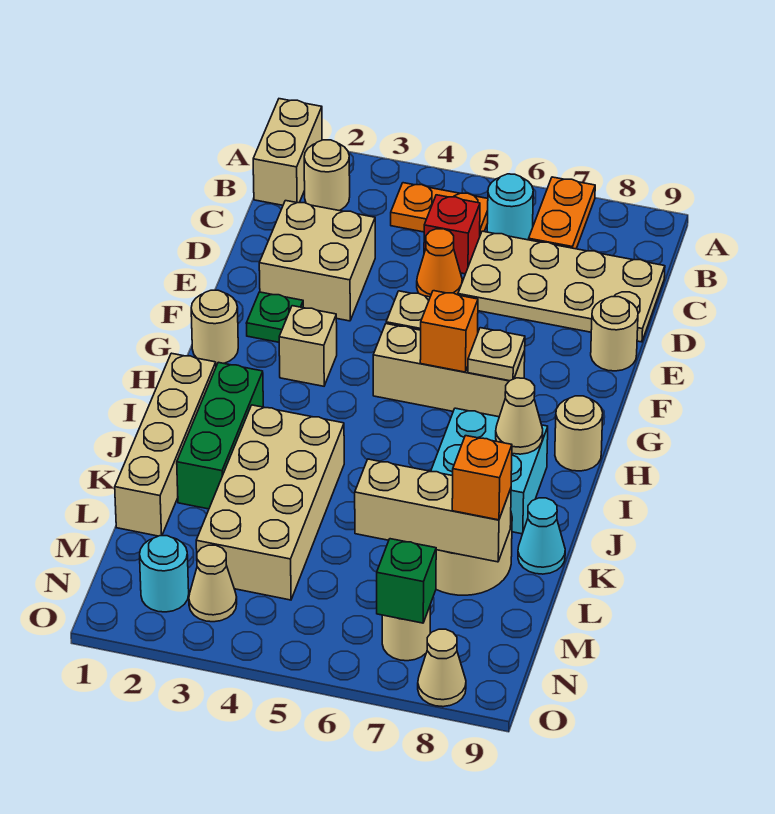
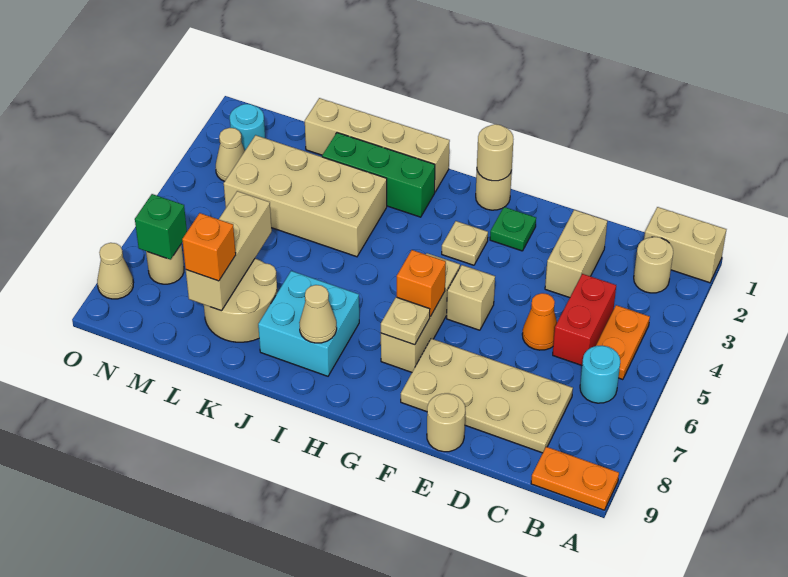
orange 1x2 plate [529,177,595,249] -> orange 1x2 plate moved to [531,447,619,510]
red 1x1 brick [424,195,480,274] -> red 1x2 brick [553,274,616,365]
tan 2x4 plate [458,231,665,342] -> tan 2x4 plate turned to [401,339,573,453]
tan 2x2 brick [259,201,375,321] -> tan 1x2 brick [545,210,607,298]
tan 1x1 brick [279,306,337,386] -> tan 1x1 plate [442,221,488,265]
tan 1x1 round brick [555,396,603,471] -> tan 1x1 round brick moved to [477,124,513,181]
cyan 1x1 cone [518,498,565,574] -> none

